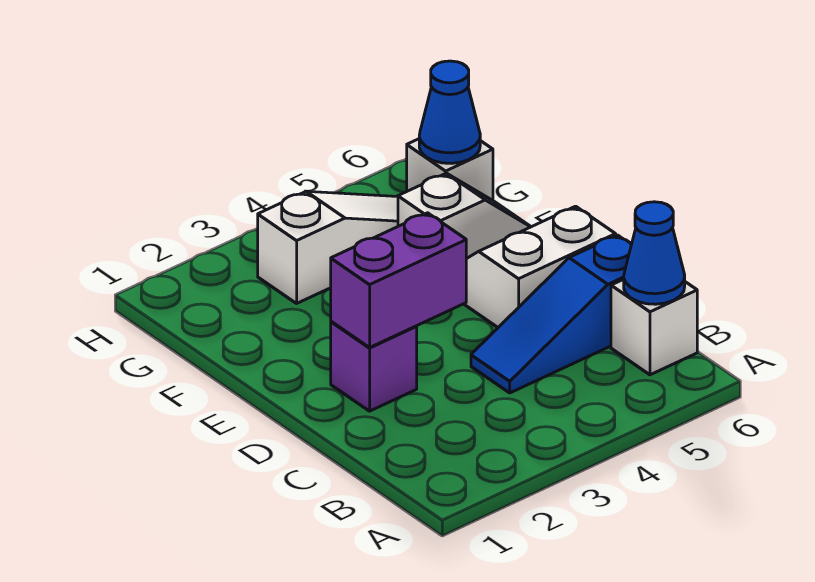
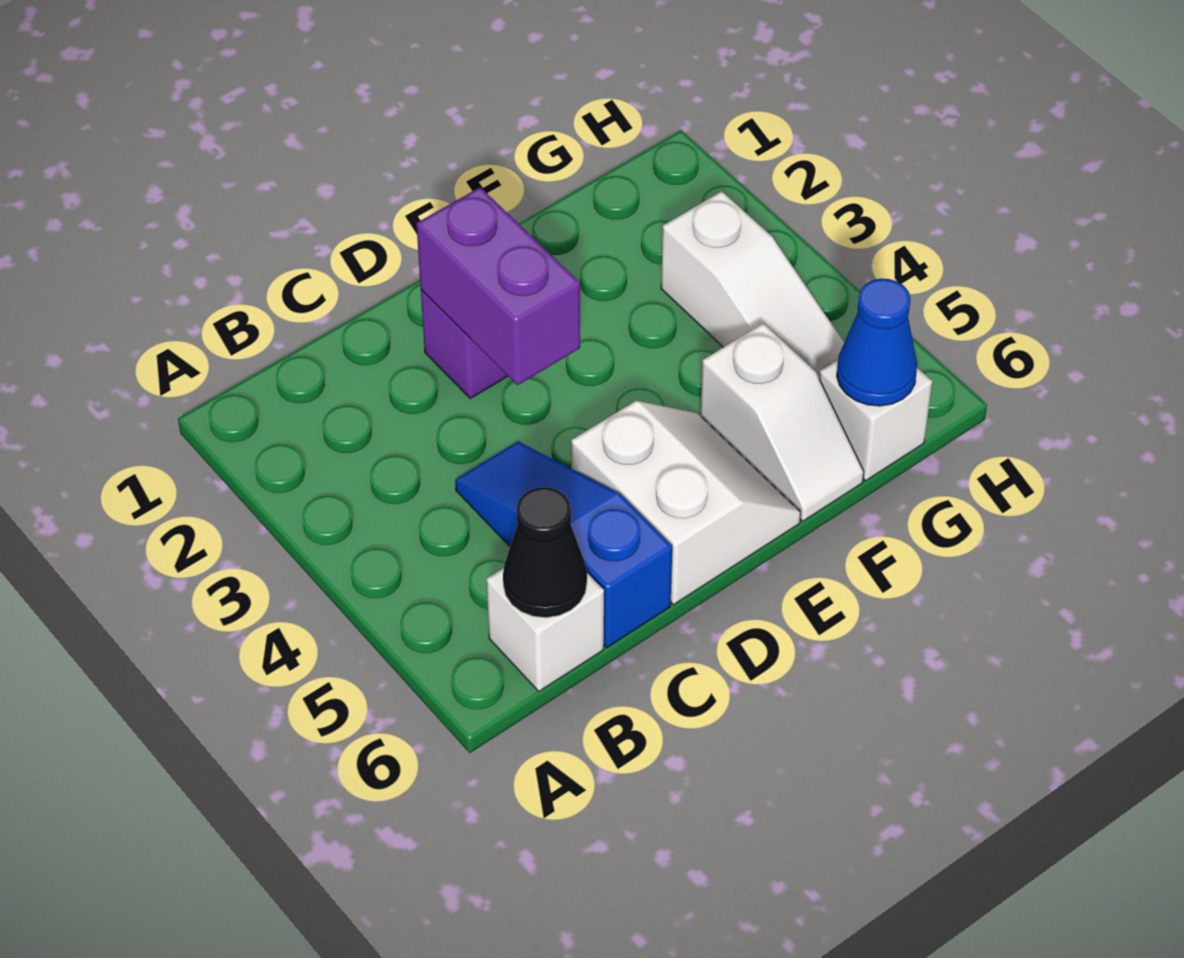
blue 1x1 cone [624,202,685,304] -> black 1x1 cone [503,487,587,618]

